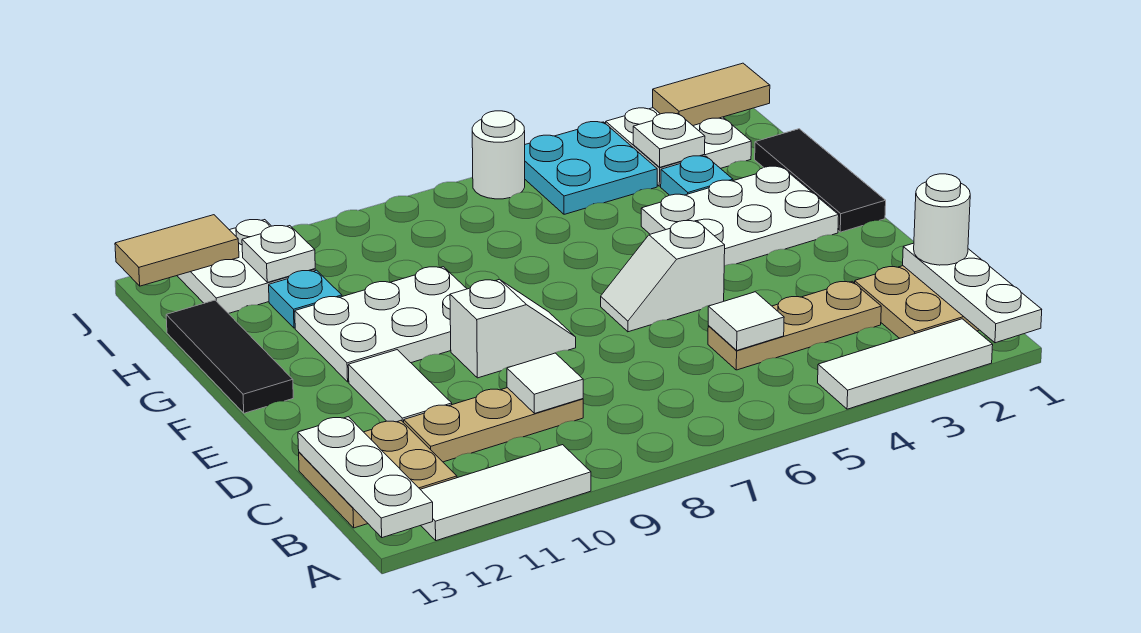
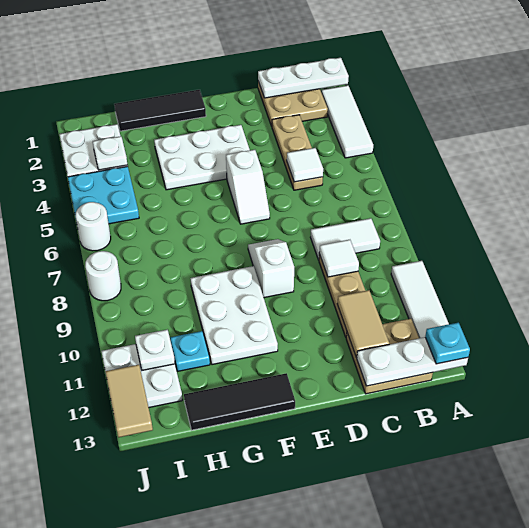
white 1x1 round brick [914,174,970,265] -> white 1x1 round brick moved to [85,251,121,301]
white 1x2 tile [348,350,452,423] -> white 1x2 tile moved to [310,218,380,260]
white 2x3 plate [641,166,839,266] -> white 2x3 plate turned to [154,125,250,190]
cyan 1x1 plate [661,156,733,195] -> cyan 1x1 plate moved to [425,323,470,364]
tan 1x2 tile [653,63,770,126] -> tan 1x2 tile moved to [337,290,389,357]

